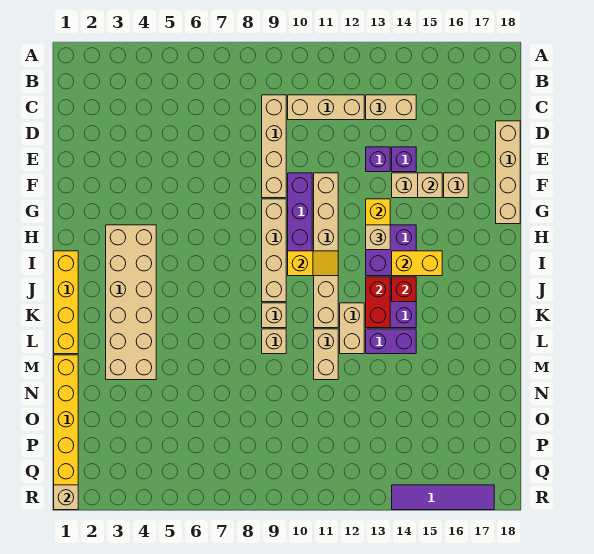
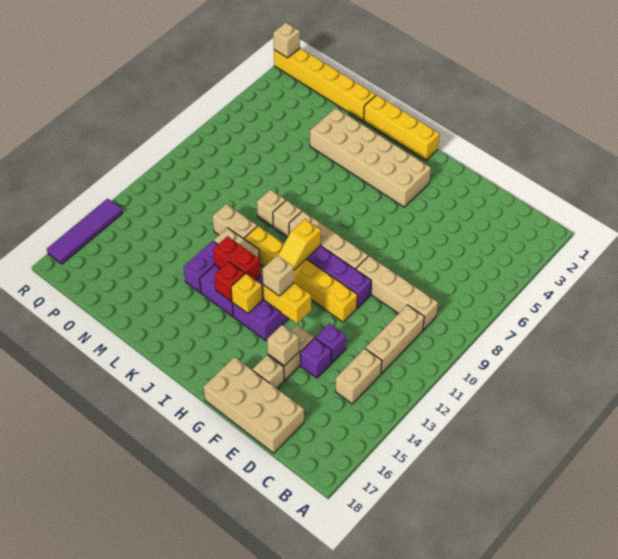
tan 1x4 brick [496,121,520,224] -> tan 2x4 brick [203,357,304,453]
tan 1x6 brick [314,173,338,328] -> yellow 1x6 brick [244,226,357,322]
yellow 1x2 brick [392,251,442,276] -> yellow 1x1 brick [231,273,262,313]

